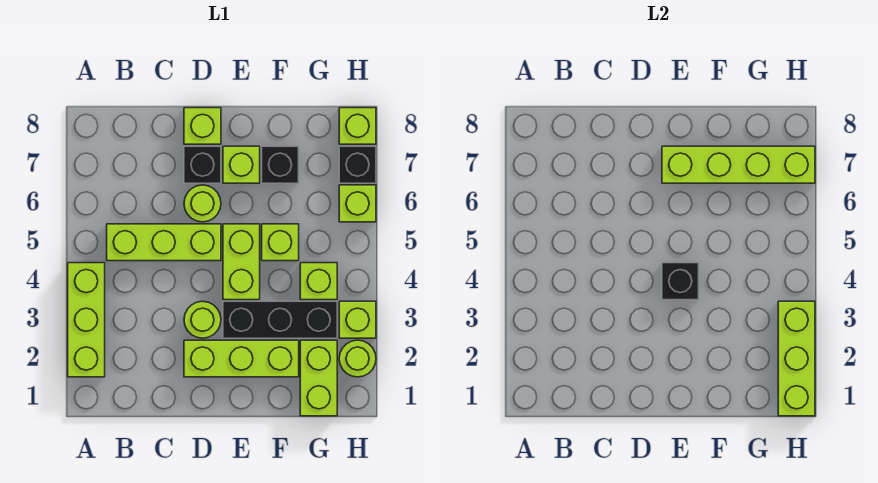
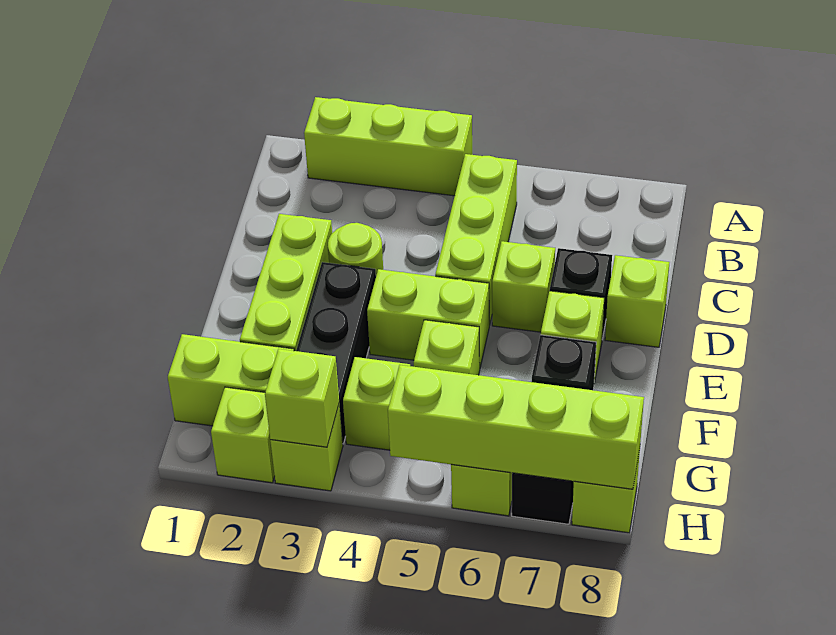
lime 1x1 round brick [184,185,221,222] -> lime 1x1 brick [492,241,555,332]
black 1x1 brick [662,263,699,300] -> none
lime 1x4 brick [662,146,815,183] -> lime 1x4 brick turned to [388,365,644,489]
lime 1x3 brick [778,301,815,416] -> lime 1x1 brick [265,349,339,447]
lime 1x1 round brick [339,340,376,377] -> lime 1x1 brick [211,387,275,483]

